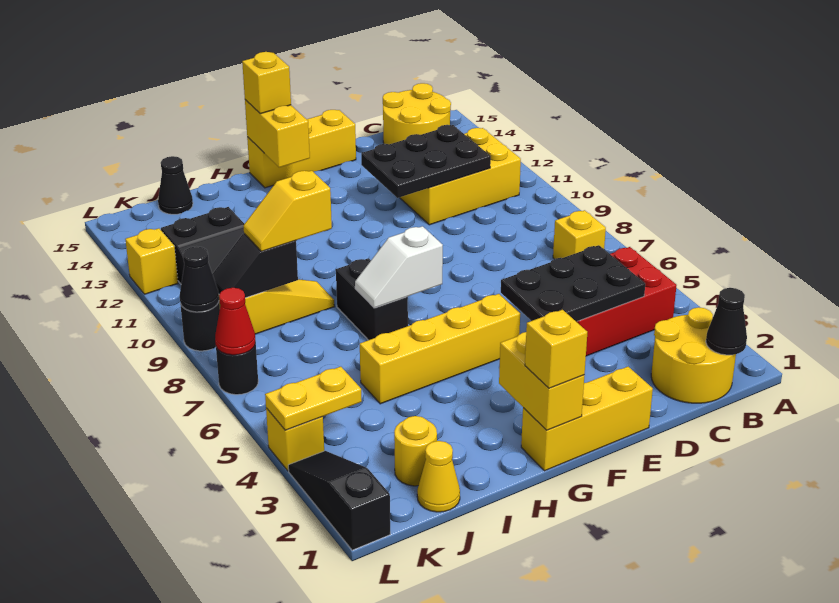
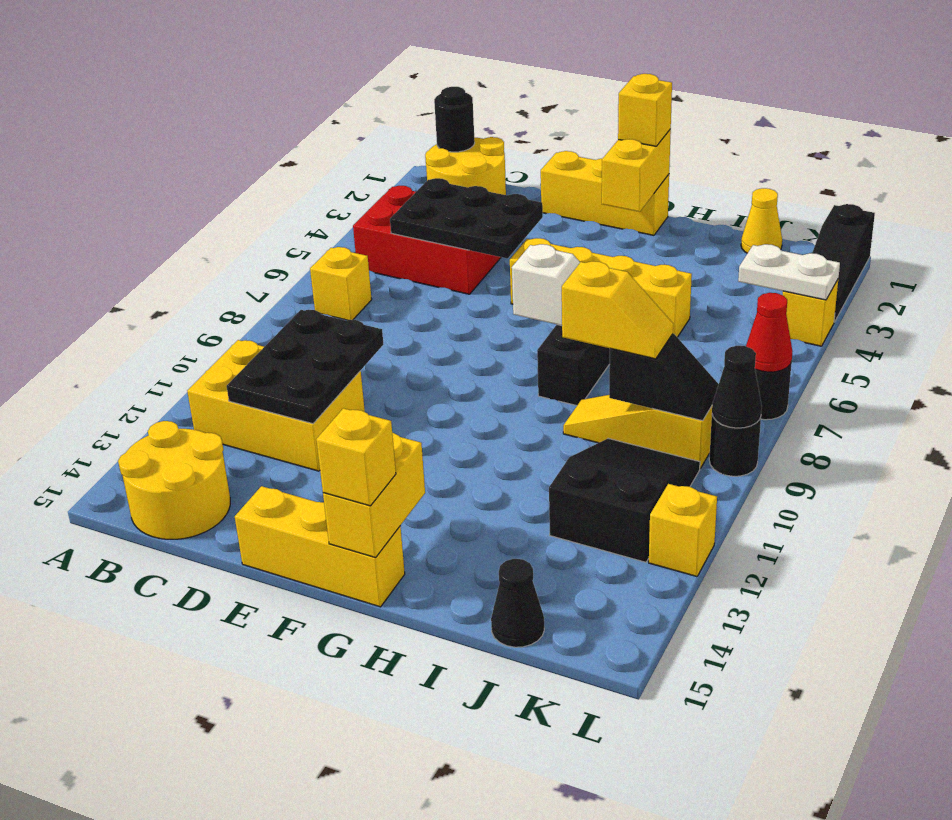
black 1x1 cone [706,288,747,355] -> black 1x1 round brick [434,87,475,152]
black 2x3 plate [361,125,491,198] -> black 2x3 plate turned to [227,310,383,424]
yellow 1x1 round brick [394,416,437,486] -> none
yellow 1x2 plate [265,367,362,430] -> white 1x2 plate [738,244,840,300]

